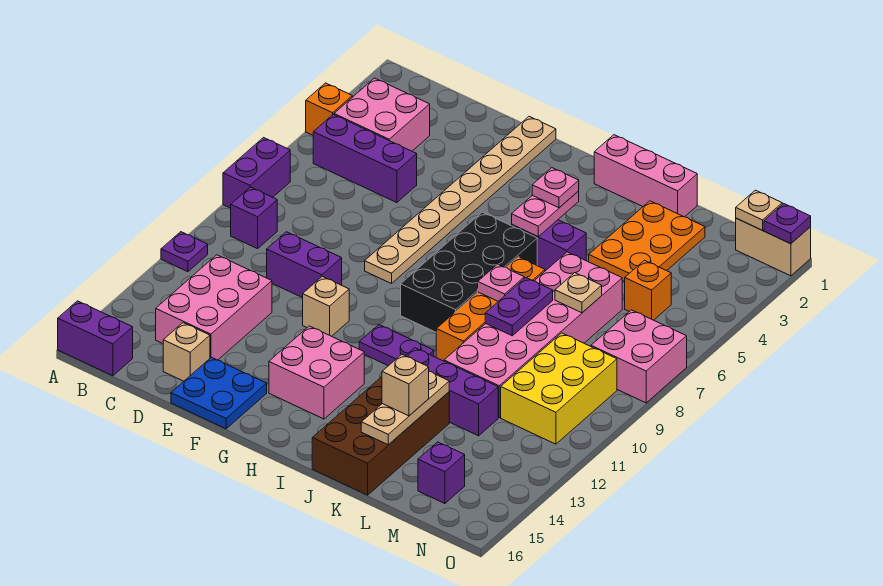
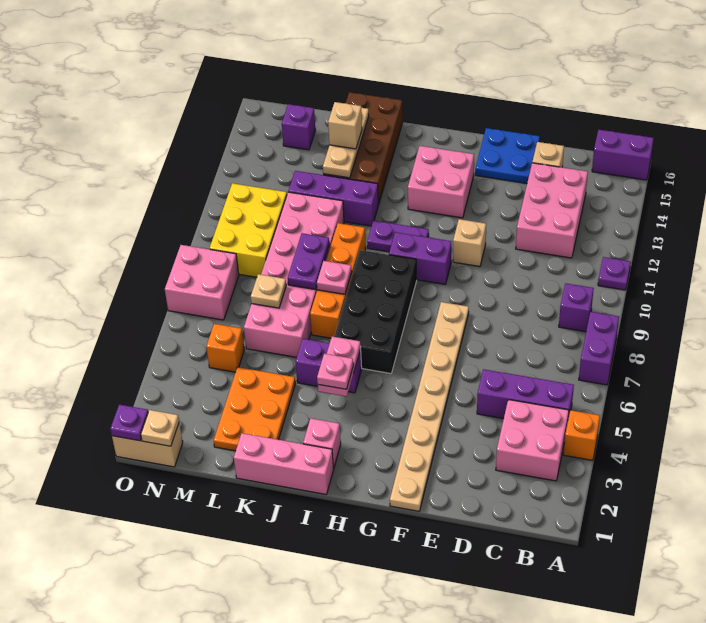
purple 1x2 brick [267,232,342,298] -> purple 1x2 brick moved to [389,232,451,284]
none -> pink 1x1 brick [303,418,341,468]

